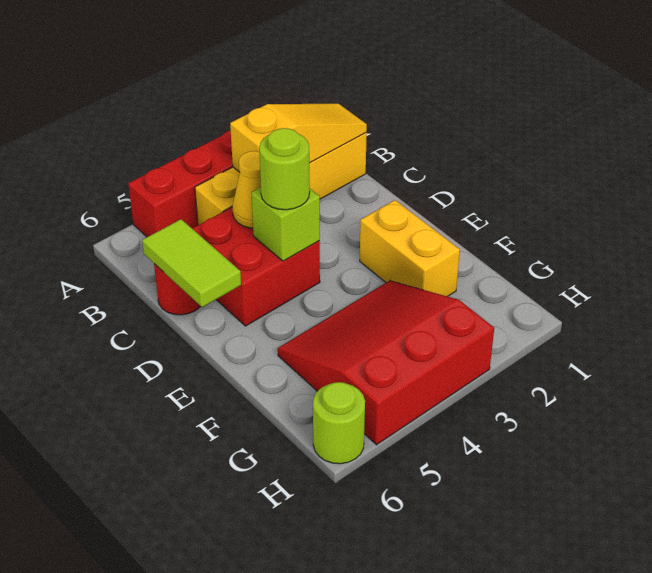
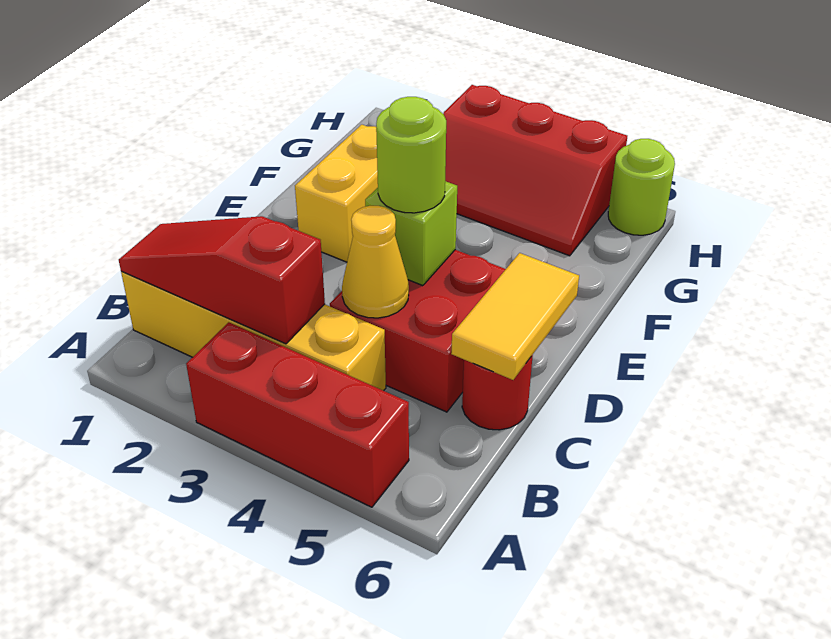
yellow 1x3 slope [230,104,367,172] -> red 1x3 slope [119,216,325,344]
lime 1x2 tile [142,219,241,307] -> yellow 1x2 tile [451,253,579,380]
red 3x3 slope [278,281,494,445] -> red 2x3 slope [443,85,627,256]

